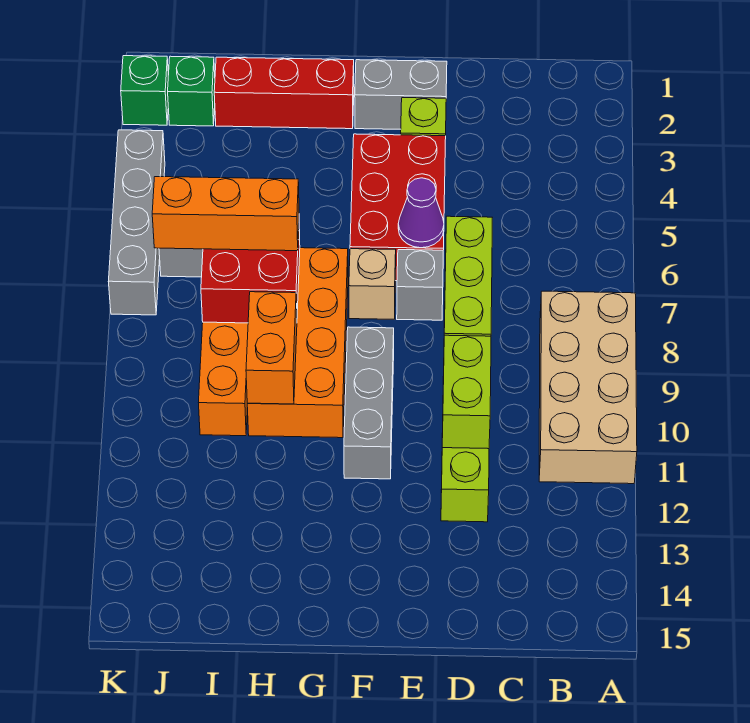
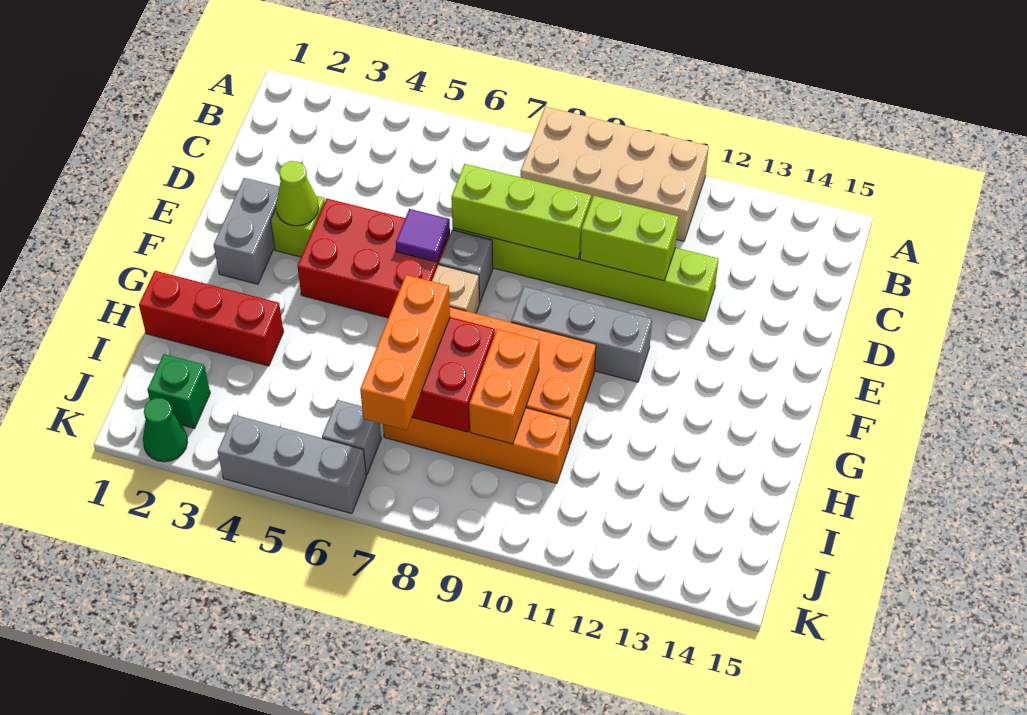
none -> lime 1x1 cone [276,161,319,226]
purple 1x1 cone [398,178,444,248] -> purple 1x1 tile [396,209,450,262]
red 1x3 brick [214,57,354,129] -> red 1x3 brick turned to [139,271,284,366]
orange 1x2 brick [246,292,297,404] -> orange 1x2 brick turned to [469,329,540,444]
green 1x1 brick [121,56,168,125] -> green 1x1 cone [143,398,188,462]
grey 1x4 brick [108,130,165,315] -> grey 1x3 brick [218,415,366,514]

